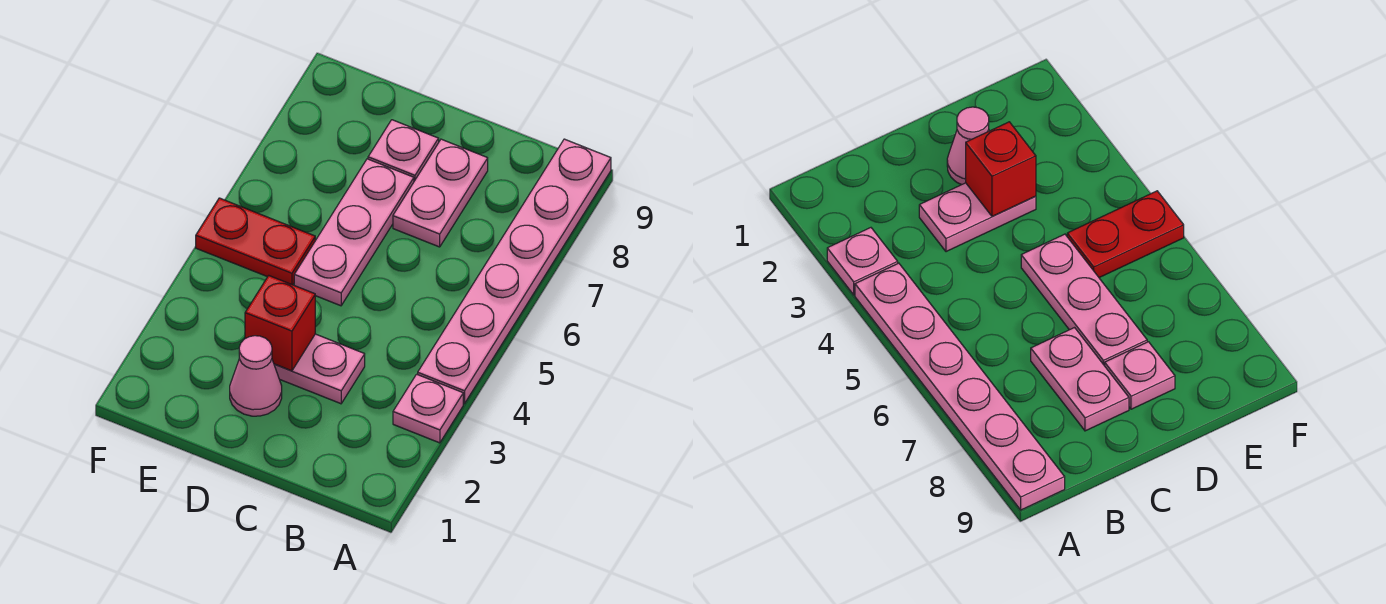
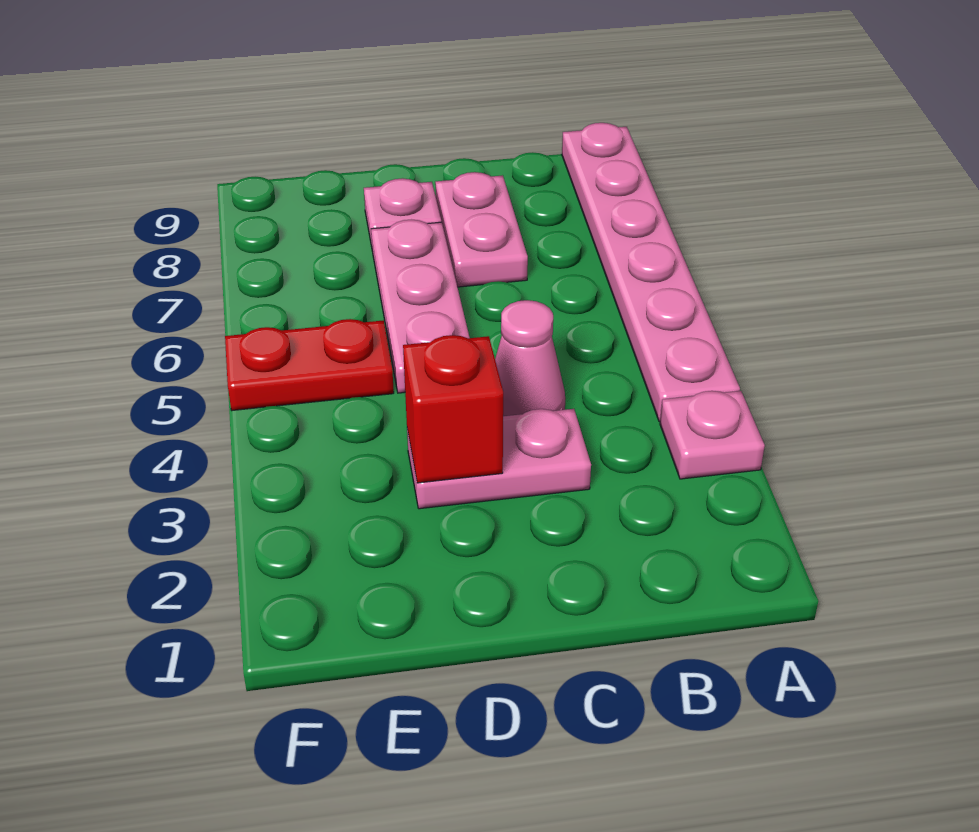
pink 1x1 cone [230,336,282,416] -> pink 1x1 cone moved to [495,300,565,416]

